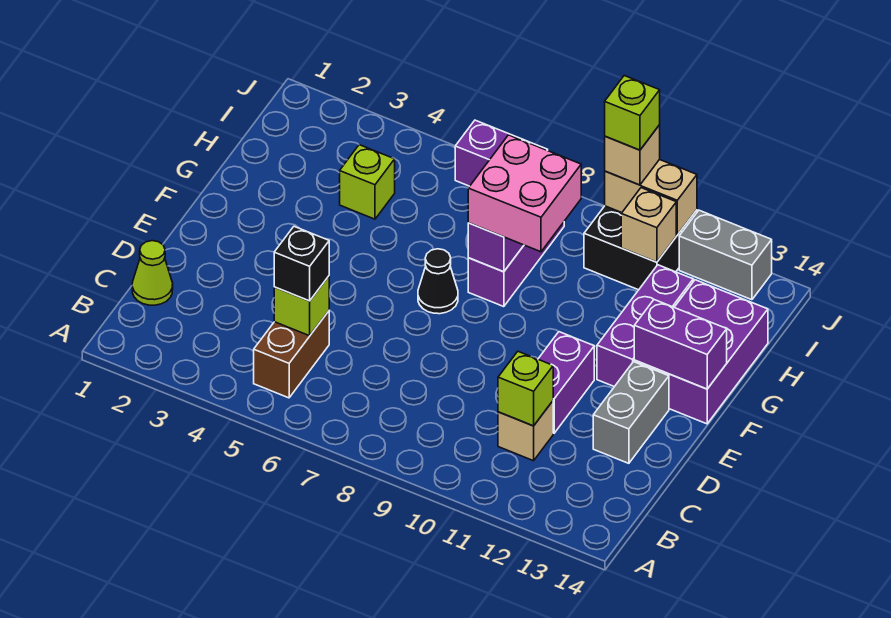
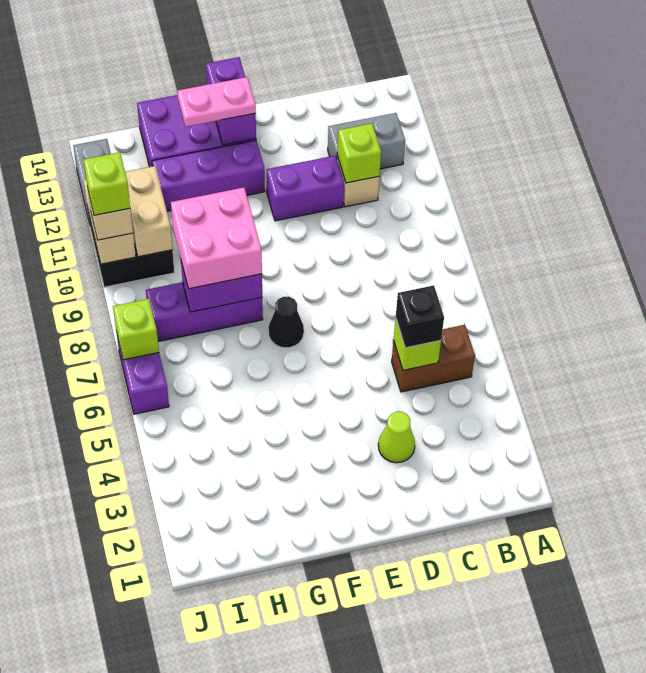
lime 1x1 cone [132,241,173,305] -> lime 1x1 cone moved to [378,412,415,463]
grey 1x2 brick [593,362,669,463] -> grey 1x2 brick moved to [328,113,405,169]
none -> pink 1x2 plate [177,77,256,127]
lime 1x1 brick [340,145,395,219] -> lime 1x1 brick moved to [113,299,159,360]
tan 1x1 brick [621,188,676,262] -> tan 1x2 brick [125,166,172,257]

